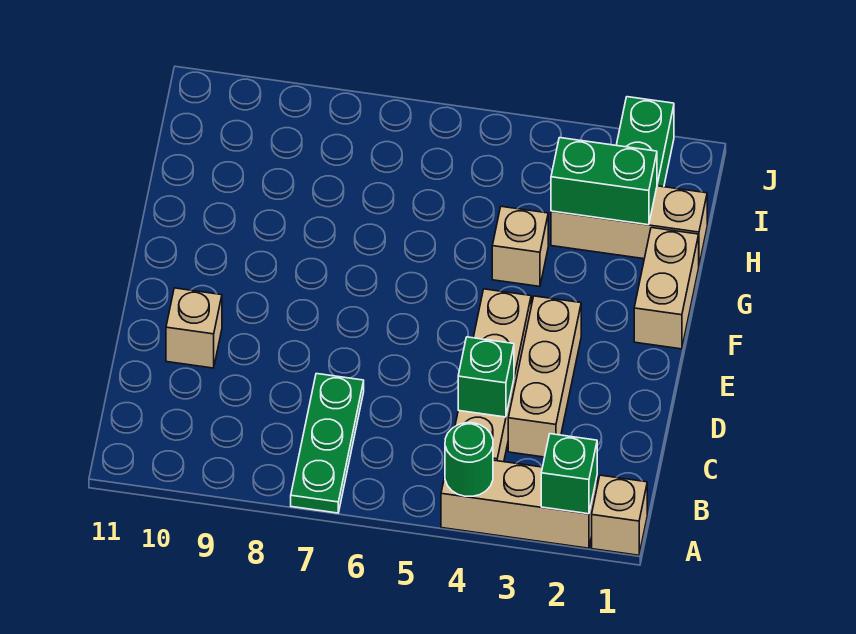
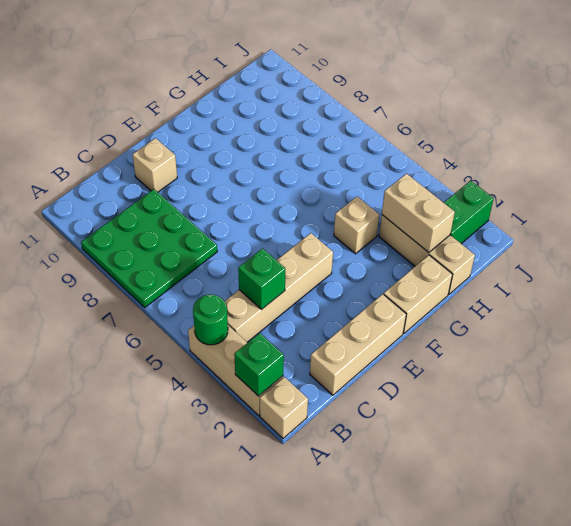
green 1x3 plate [291,374,364,513] -> green 3x3 plate [81,189,217,307]
tan 1x3 brick [508,296,581,457] -> tan 1x3 brick moved to [310,294,406,395]
green 1x2 brick [551,138,657,225] -> tan 1x2 brick [382,174,455,252]

